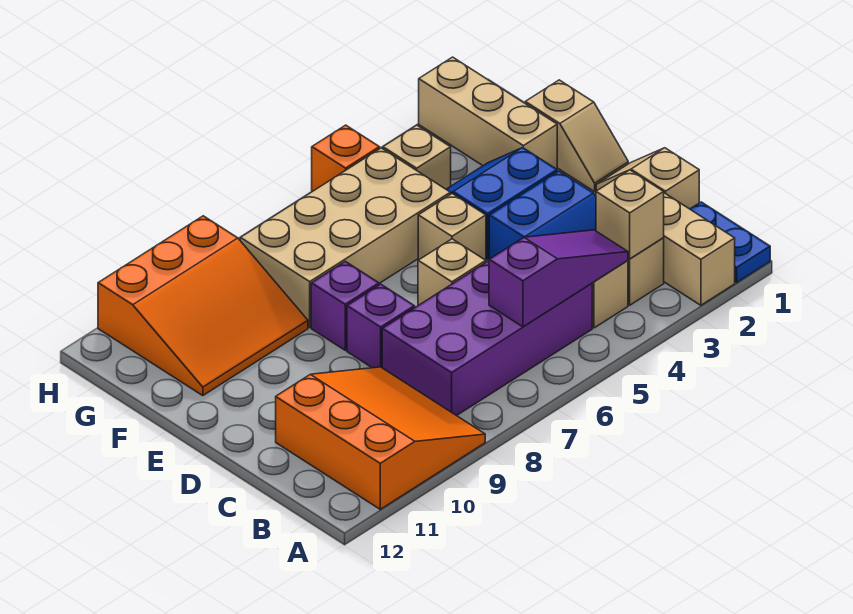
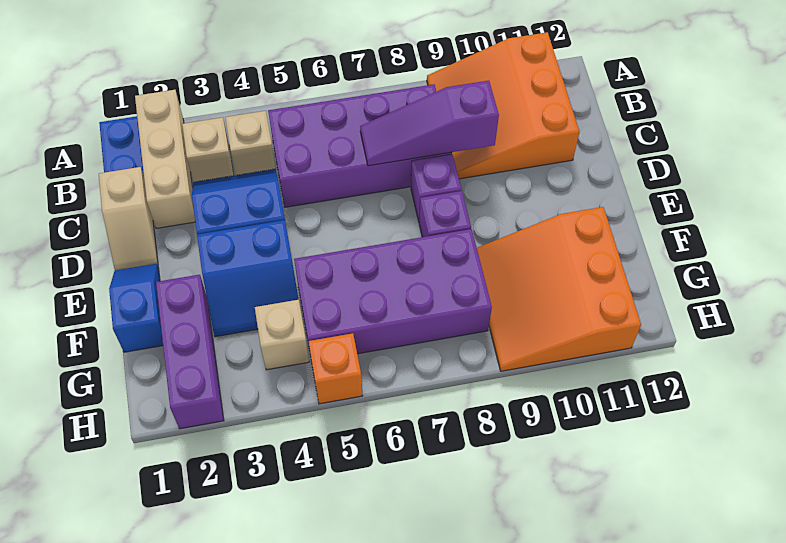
tan 1x1 brick [596,170,664,259] -> none
purple 1x3 slope [489,230,628,327] -> purple 1x3 slope moved to [360,81,499,166]
tan 1x1 brick [418,239,486,305] -> none
tan 1x2 slope [525,80,628,192] -> blue 1x2 slope [109,264,163,352]
tan 1x1 brick [418,194,486,260] -> none
tan 1x3 brick [419,57,557,169] -> purple 1x3 brick [156,275,224,429]
tan 2x4 brick [240,148,450,327] -> purple 2x4 brick [294,229,492,354]
orange 3x3 slope [98,216,308,396] -> orange 3x3 slope turned to [477,207,641,371]

